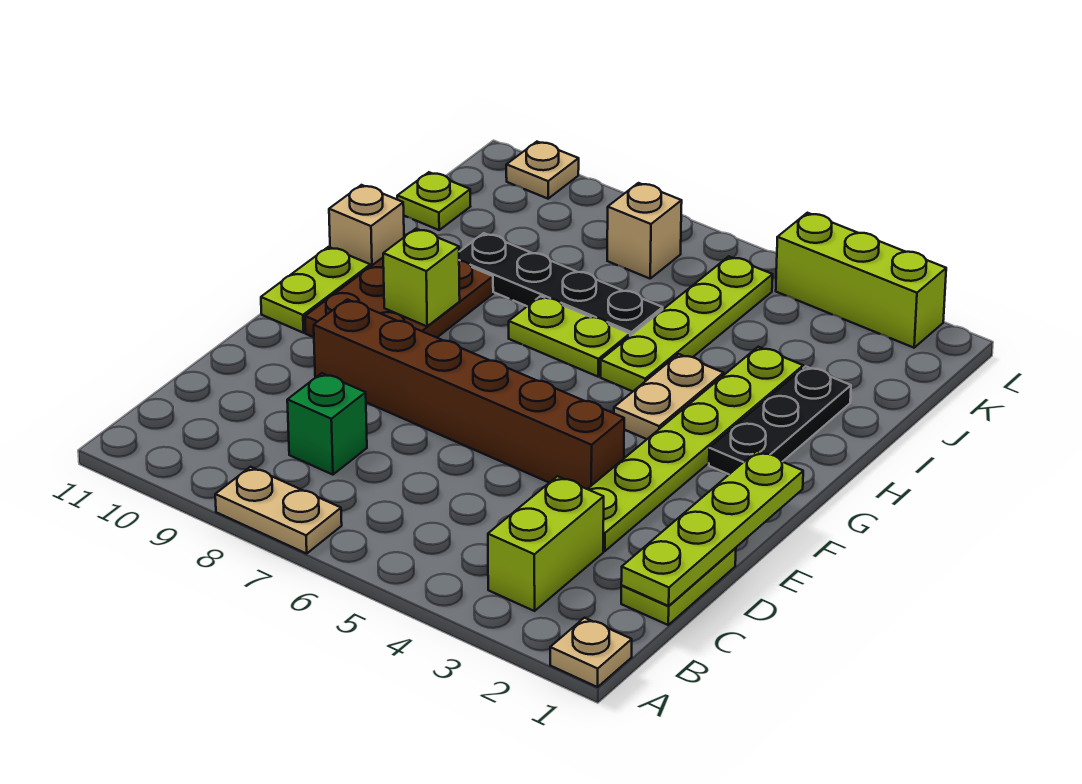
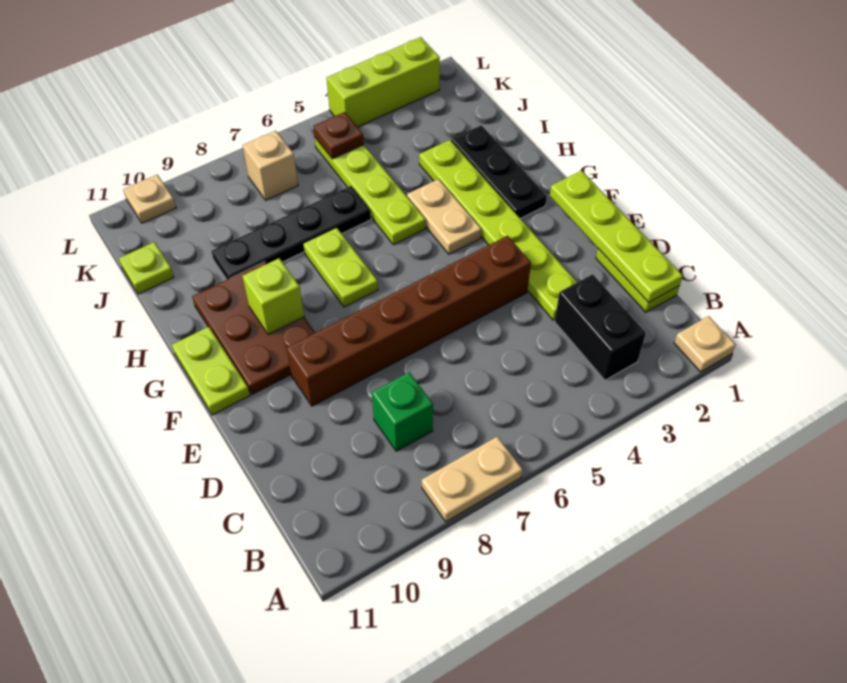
lime 1x2 brick [488,476,604,611] -> black 1x2 brick [554,274,646,380]
lime 1x2 plate [509,296,630,377] -> lime 1x2 plate turned to [303,228,378,307]
tan 1x1 brick [329,185,404,267] -> none
none -> brown 1x1 plate [313,112,364,159]

